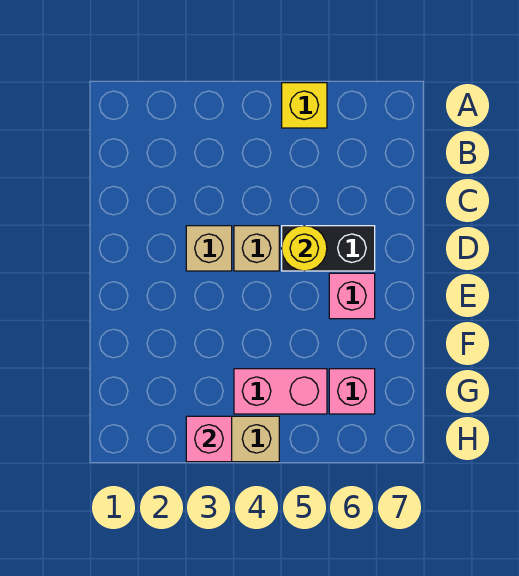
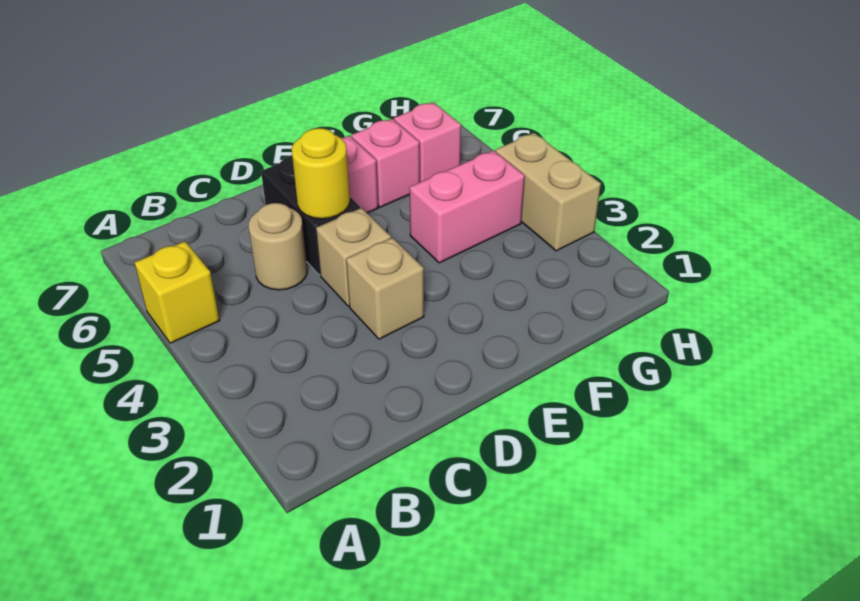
none -> tan 1x1 round brick [249,203,307,290]
pink 1x2 brick [234,369,327,414] -> pink 1x2 brick turned to [409,150,525,263]
pink 1x1 brick [186,416,232,462] -> pink 1x1 brick moved to [352,119,420,207]

